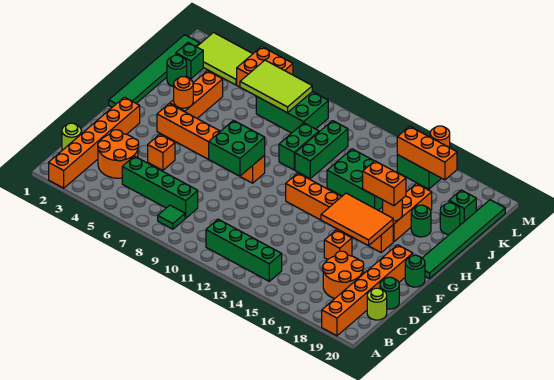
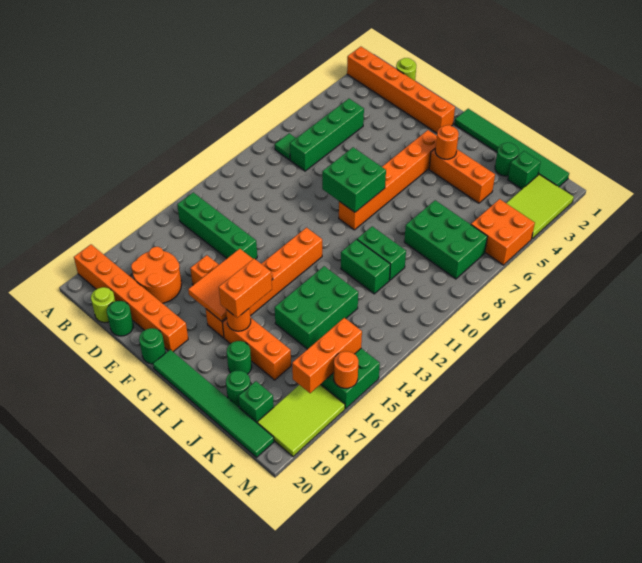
green 1x4 brick [206,219,282,281] -> green 1x4 brick turned to [177,193,257,259]
orange 2x2 round brick [98,130,139,178] -> none
orange 1x1 brick [148,134,175,170] -> none
green 1x3 brick [295,121,348,178] -> green 1x2 brick [341,239,390,294]
lime 2x3 tile [240,60,312,113] -> lime 2x3 tile moved to [257,385,345,457]
green 2x3 brick [256,92,328,133] -> green 2x3 brick turned to [404,200,487,279]

